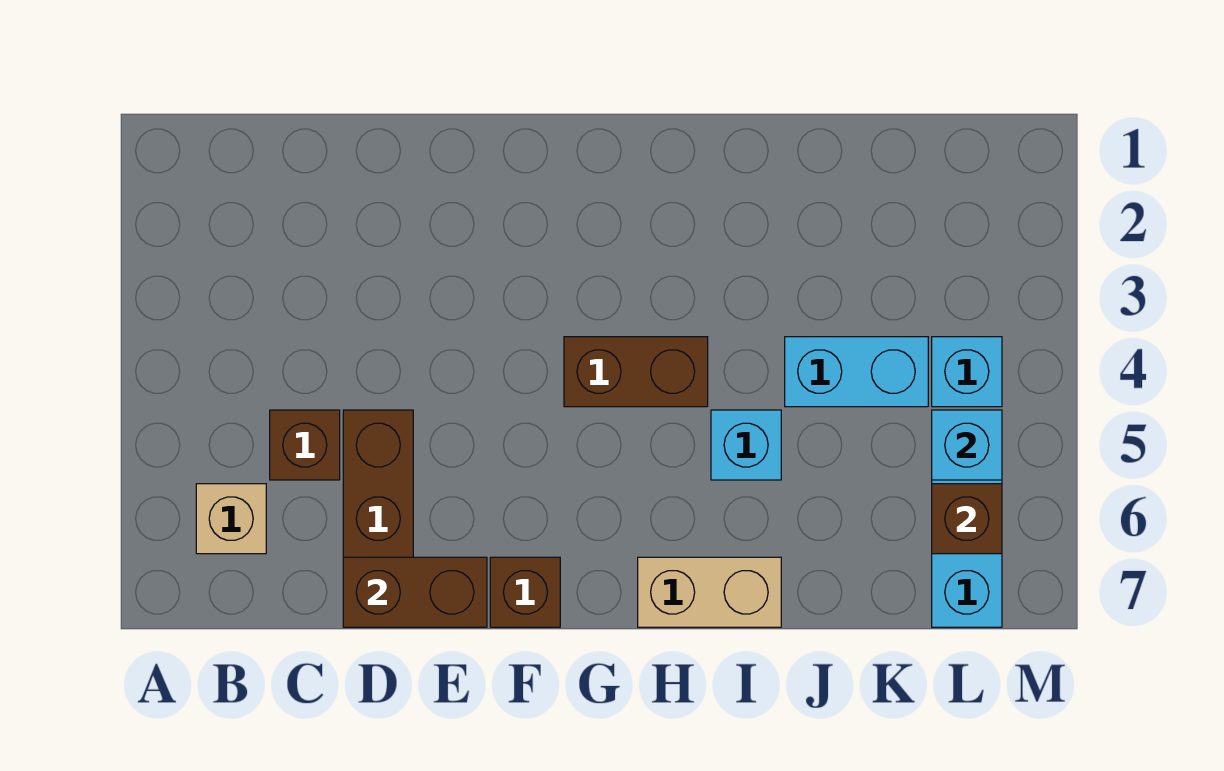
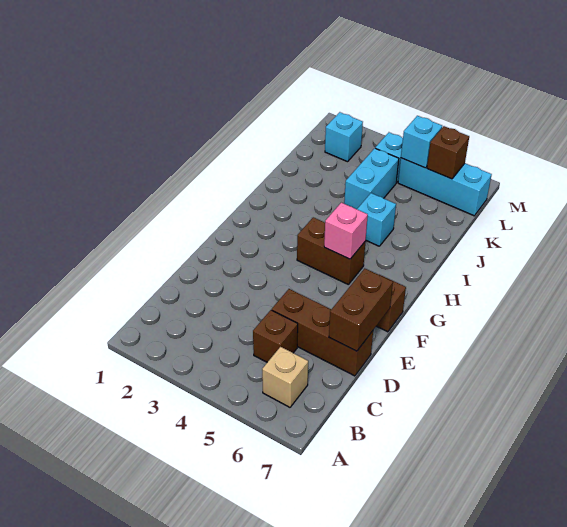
brown 1x2 brick [564,337,708,407] -> brown 1x2 brick turned to [297,217,365,285]
none -> pink 1x1 brick [324,203,368,259]
tan 1x2 brick [638,557,781,627] -> none
none -> cyan 1x1 brick [325,112,363,162]

